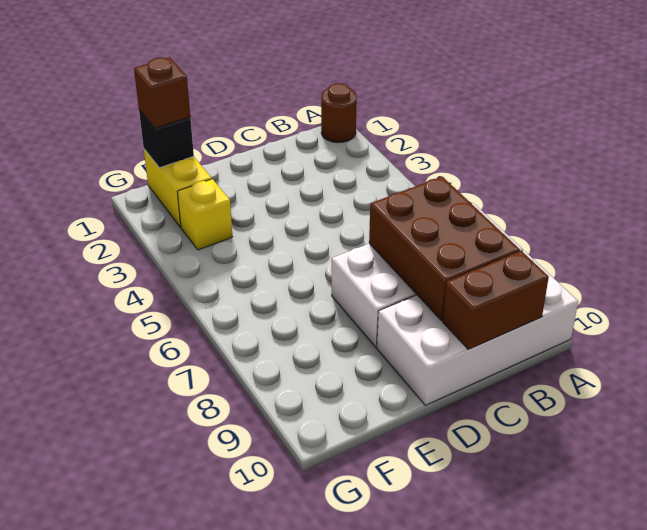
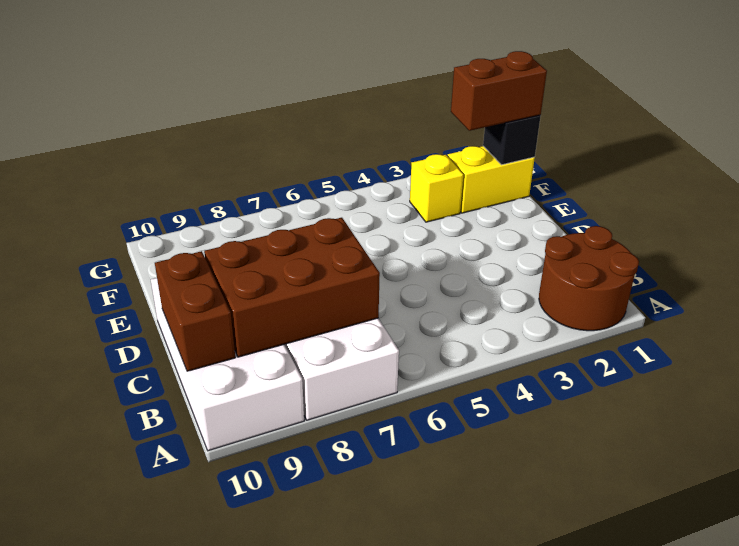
brown 1x1 round brick [321,83,357,143] -> brown 2x2 round brick [539,226,639,331]
brown 1x1 brick [134,57,190,128] -> brown 1x2 brick [451,51,547,131]

